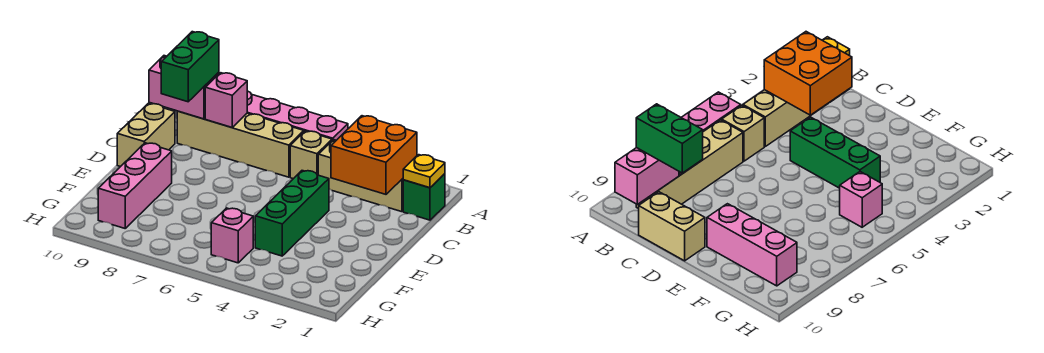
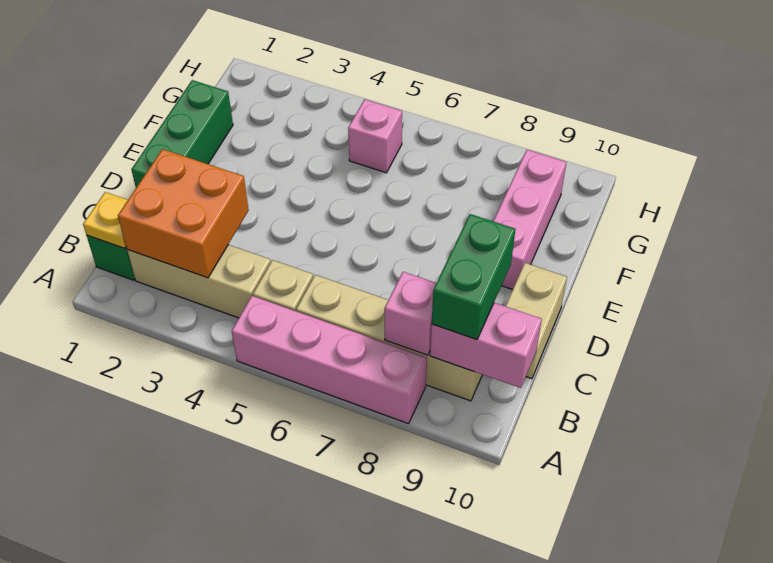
green 1x3 brick [255,171,329,256] -> green 1x3 brick moved to [131,80,233,187]

